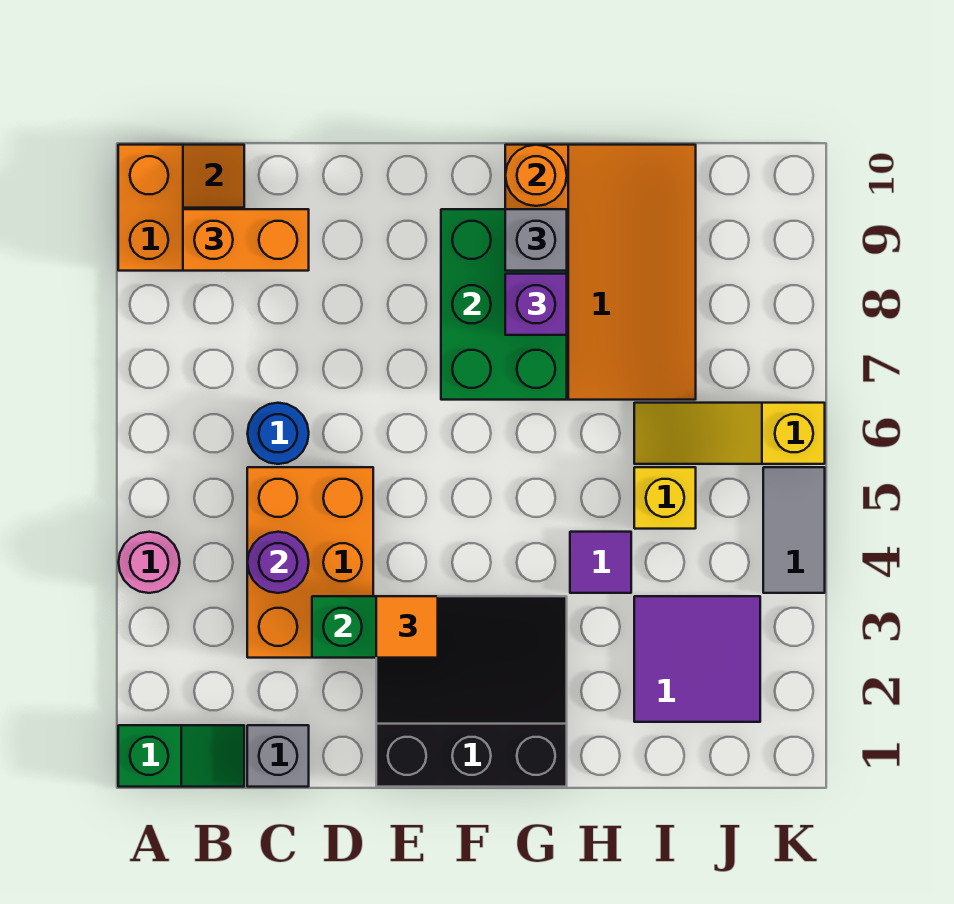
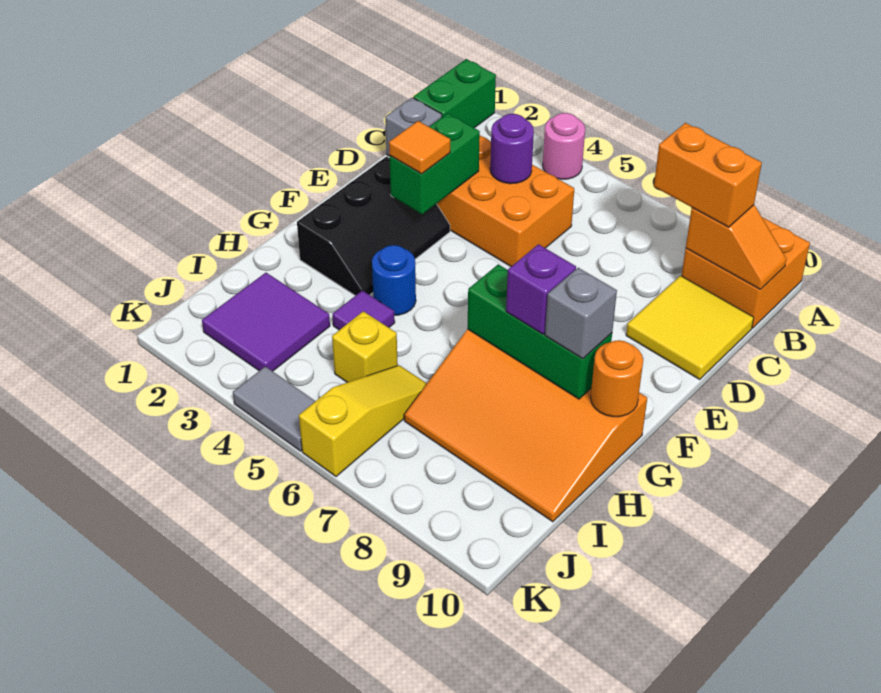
green 1x2 slope [118,725,244,787] -> green 1x2 brick [413,59,496,128]
orange 1x2 brick [183,209,309,271] -> orange 1x2 brick turned to [654,123,762,227]
blue 1x1 round brick [247,403,309,464] -> blue 1x1 round brick moved to [372,245,416,315]
none -> yellow 2x2 tile [626,276,754,379]
black 3x3 slope [376,596,567,787] -> black 2x3 slope [297,157,450,296]
green 2x3 brick [441,209,567,400] -> green 1x3 brick [468,264,612,399]

